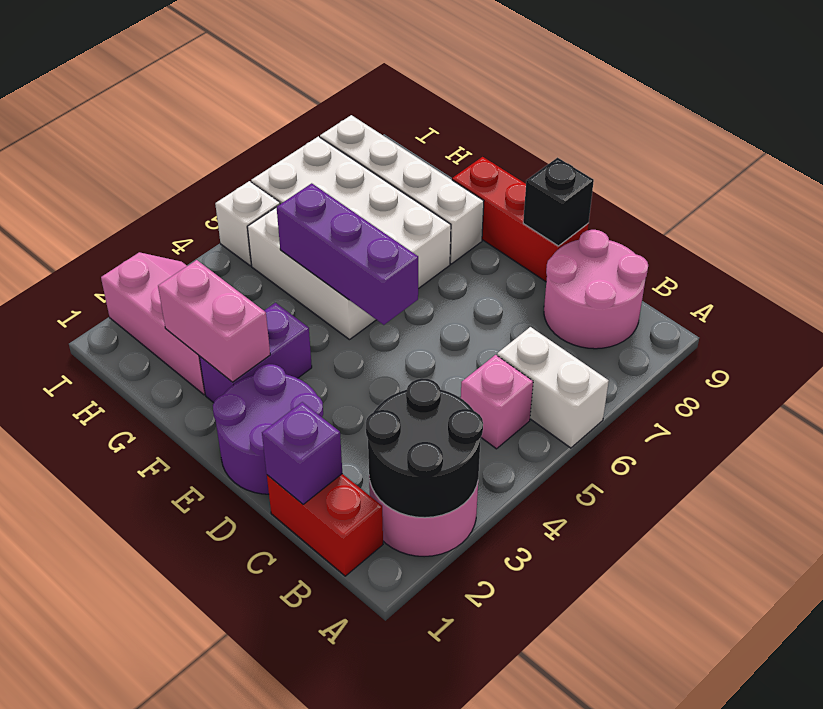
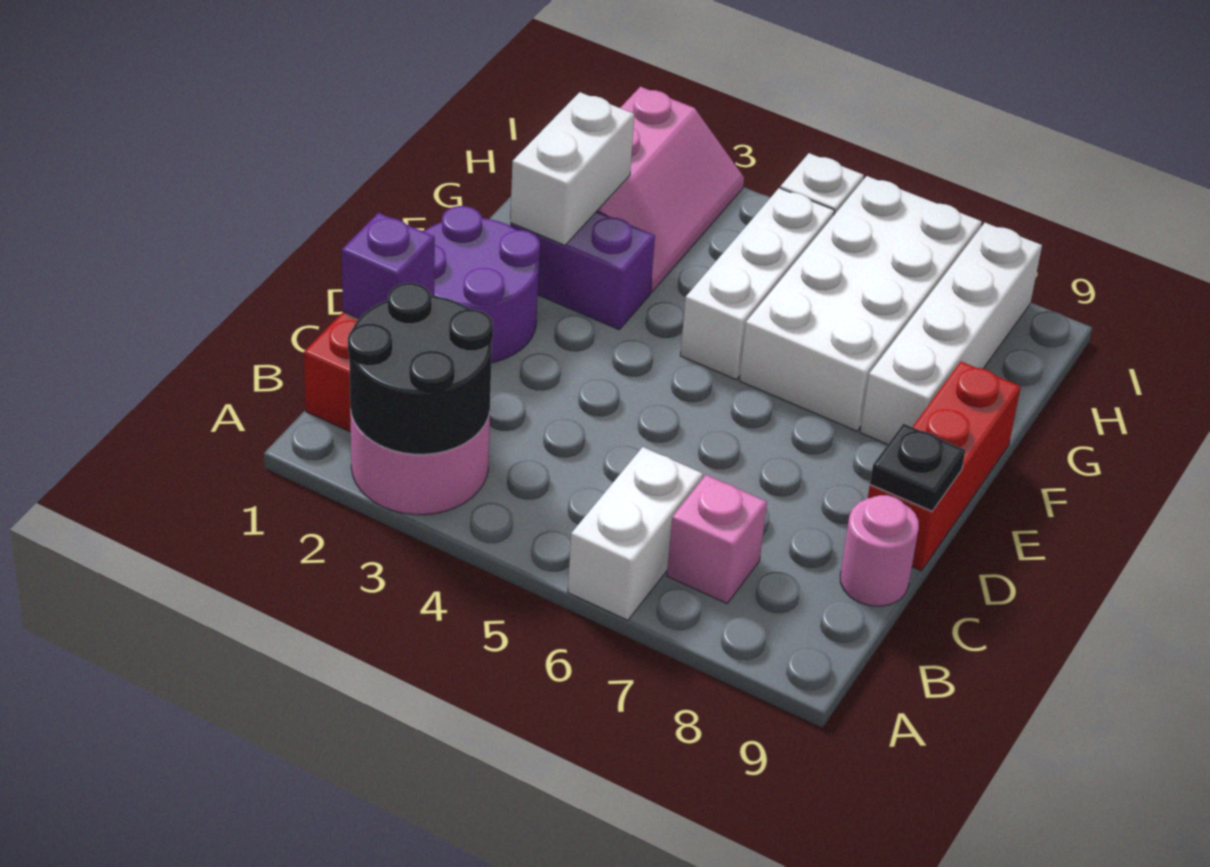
pink 1x1 brick [461,355,533,449] -> pink 1x1 brick moved to [667,475,767,603]
pink 2x2 round brick [544,230,648,349] -> pink 1x1 round brick [840,495,919,606]
black 1x1 brick [523,158,594,246] -> black 1x1 plate [870,424,965,511]
purple 1x3 brick [277,183,418,325] -> none
pink 1x2 brick [158,260,270,382] -> white 1x2 brick [510,92,634,245]

